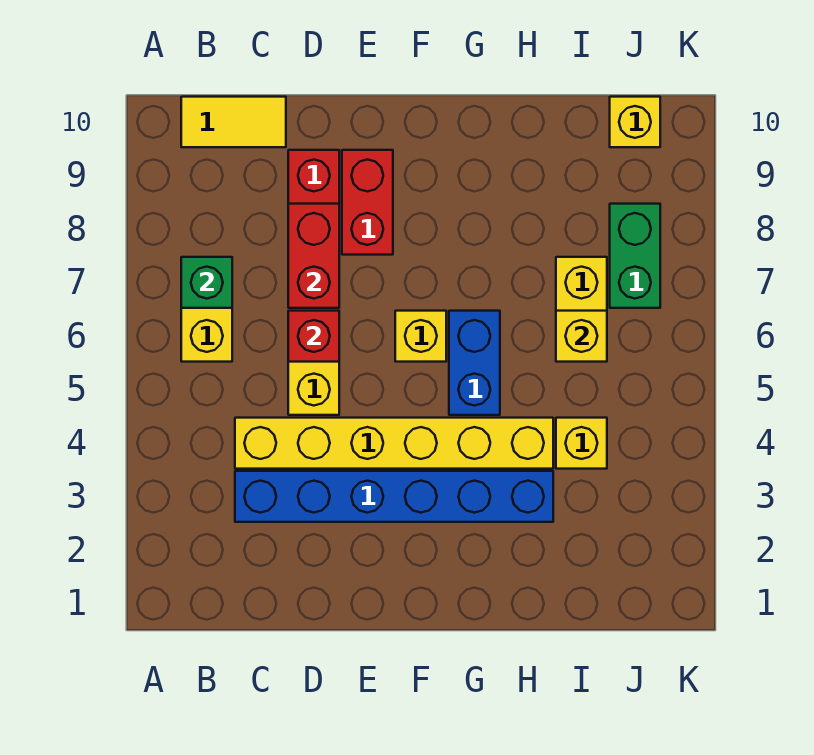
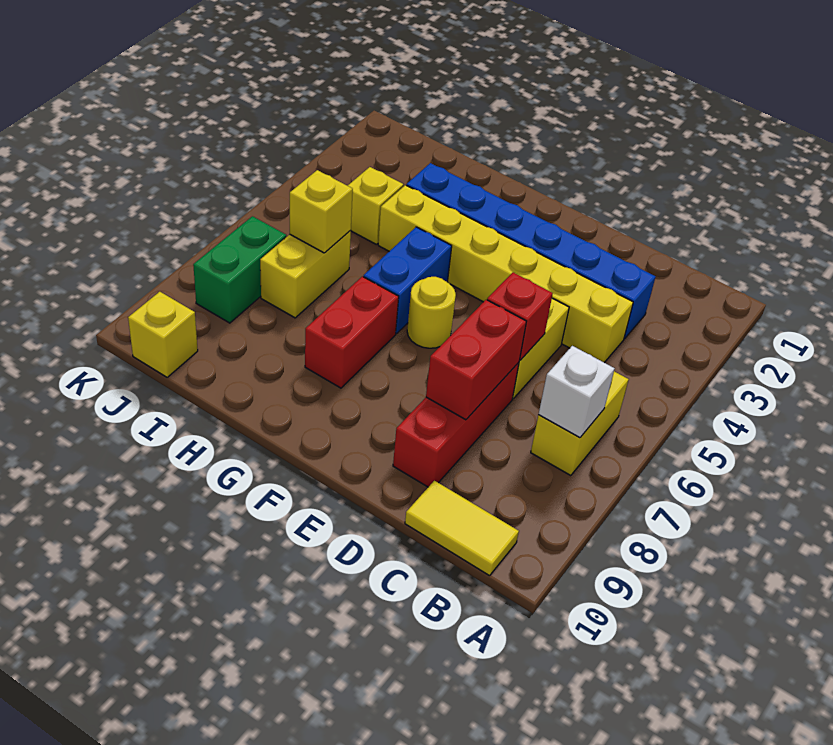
green 1x1 brick [181,257,232,308] -> white 1x1 brick [539,346,615,438]
red 1x2 brick [342,150,393,255] -> red 1x2 brick moved to [305,276,399,388]
yellow 1x1 brick [395,311,446,362] -> yellow 1x1 round brick [407,277,456,348]

